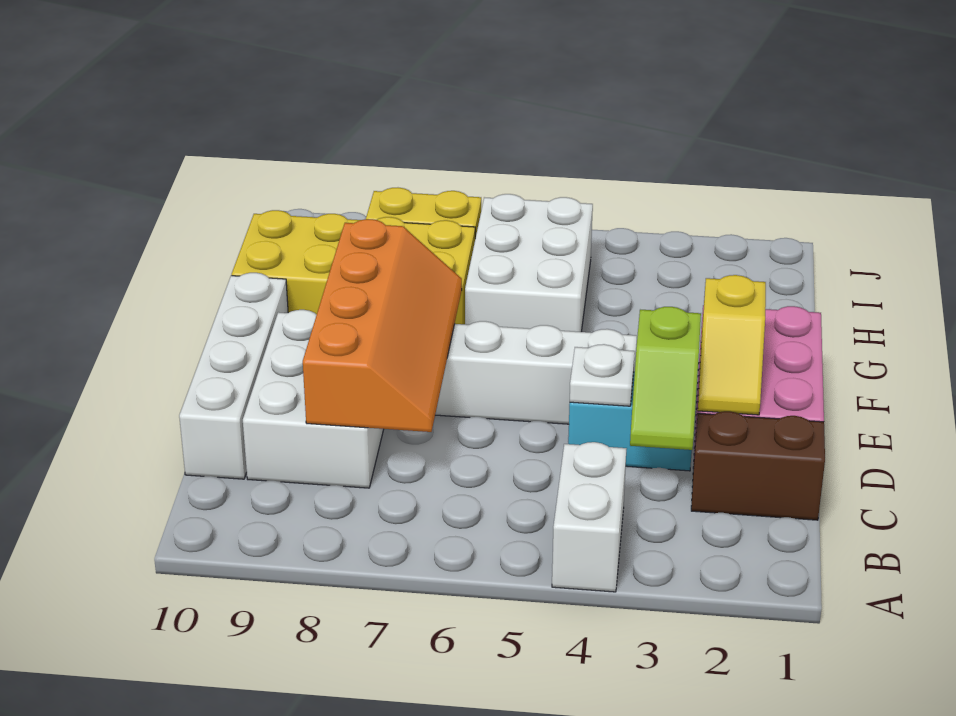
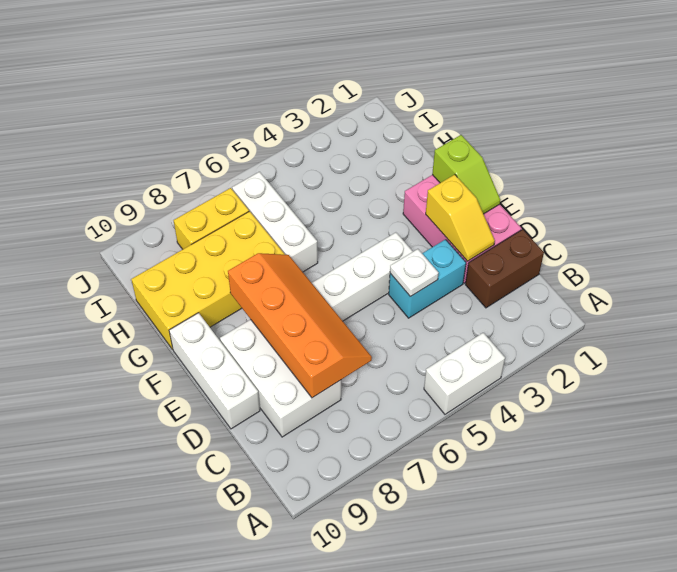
white 1x2 brick [552,442,627,592] -> white 1x2 brick turned to [424,333,505,414]
lime 1x2 slope [630,307,701,450] -> lime 1x2 slope moved to [432,135,500,214]
white 1x4 brick [179,273,288,479] -> white 1x3 brick [169,313,260,429]
white 2x3 brick [465,194,593,332] -> white 1x3 brick [232,172,318,272]

